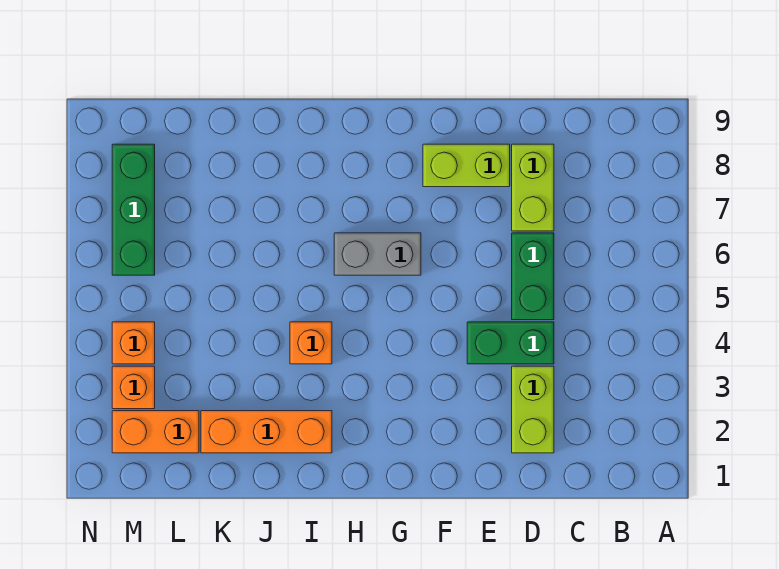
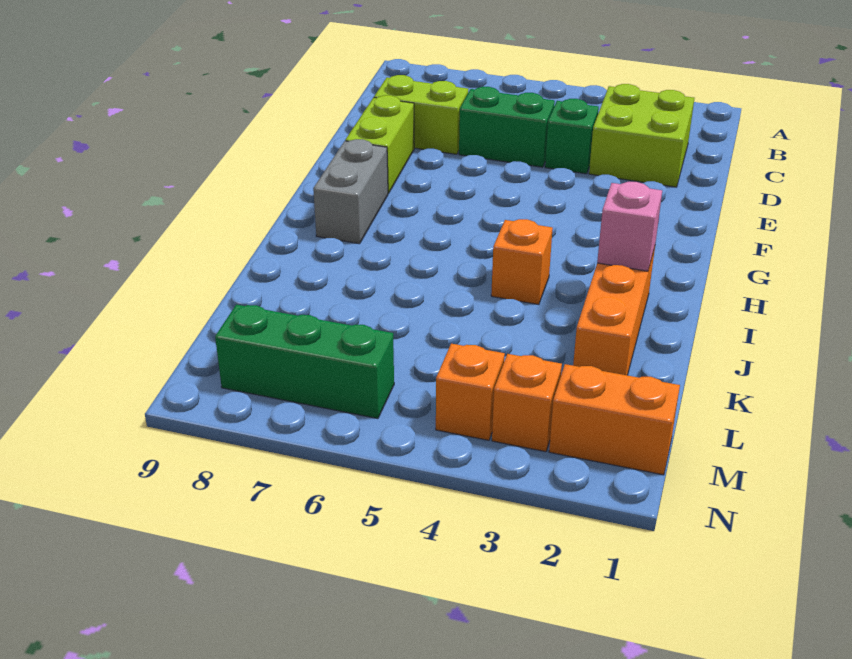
lime 1x2 brick [512,366,554,453] -> lime 2x2 brick [589,84,694,187]
green 1x2 brick [467,322,554,364] -> green 1x1 brick [545,99,599,174]
grey 1x2 brick [334,233,421,275] -> grey 1x2 brick moved to [313,139,388,244]
none -> pink 1x1 brick [597,182,662,271]
orange 1x2 brick [112,411,199,453] -> orange 1x2 brick turned to [549,364,680,475]

